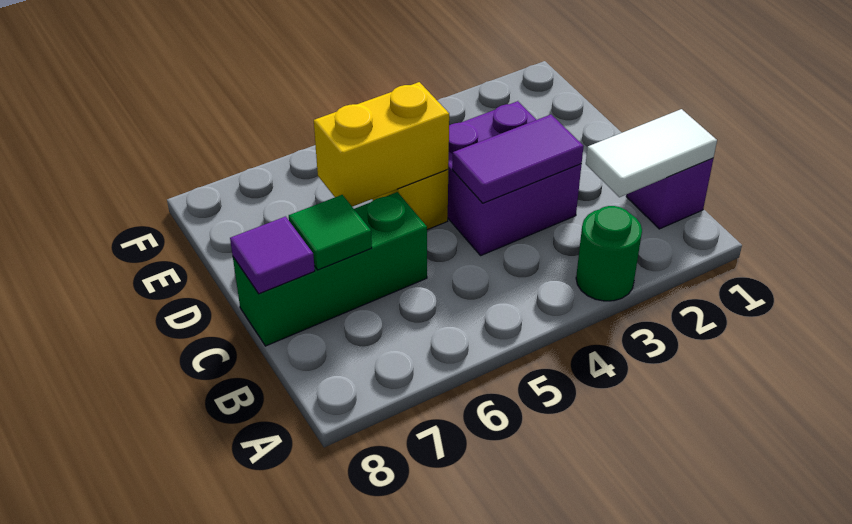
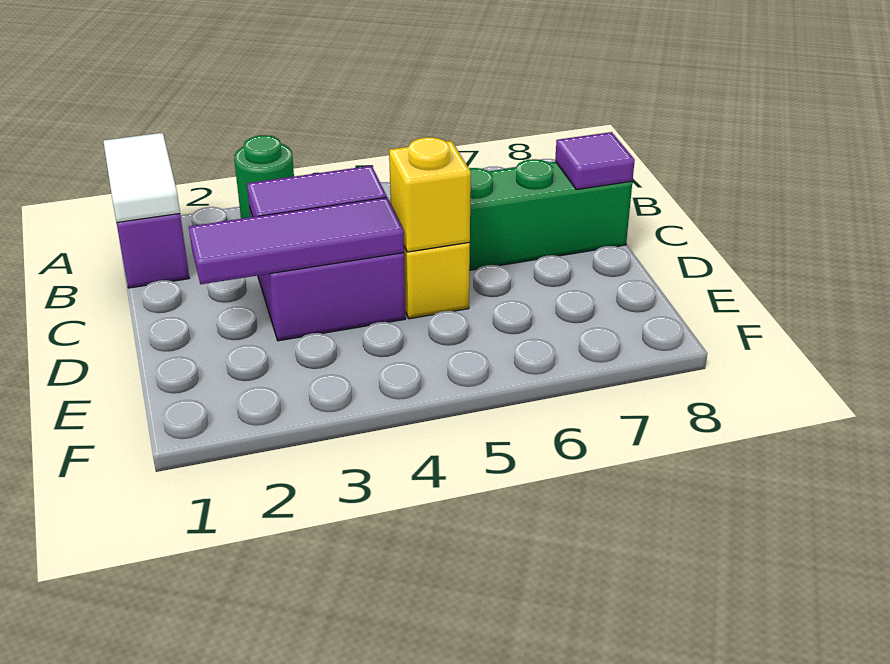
white 1x2 tile [586,109,717,197] -> white 1x2 tile turned to [103,133,180,223]
green 1x1 tile [289,195,372,270] -> none
none -> purple 1x3 tile [189,197,404,284]
yellow 1x2 brick [314,82,449,207] -> yellow 1x1 brick [389,137,471,252]

